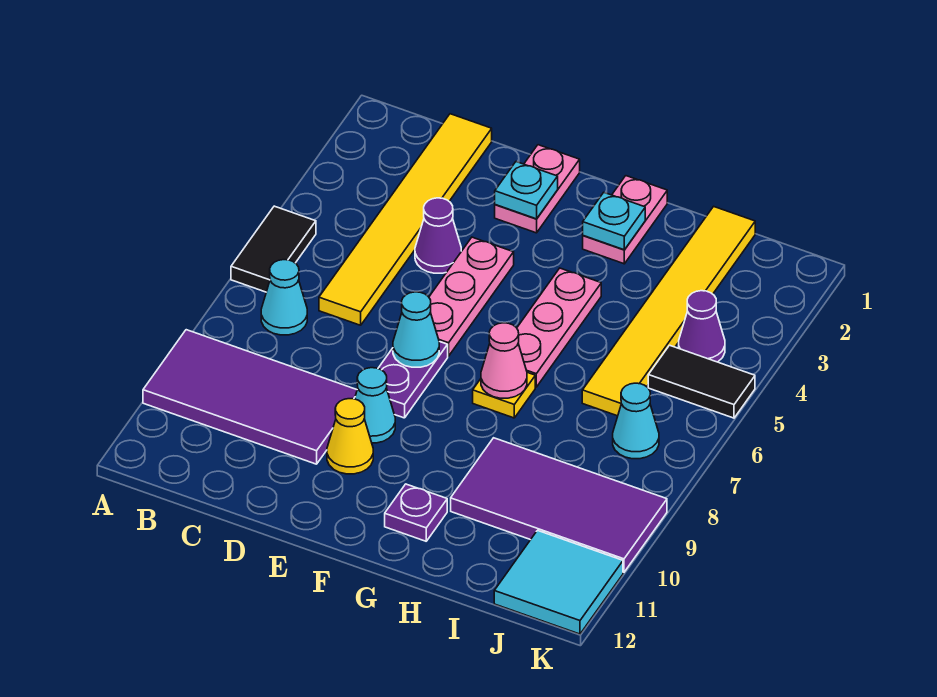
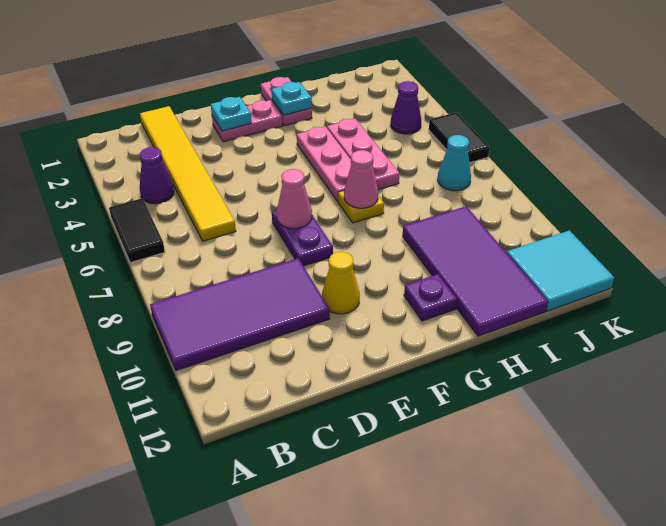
cyan 1x1 cone [261,260,307,335] -> none
purple 1x1 cone [415,198,461,273] -> purple 1x1 cone moved to [140,147,174,204]
pink 1x2 plate [495,145,580,233] -> pink 1x2 plate turned to [212,100,282,142]
pink 1x3 plate [429,237,514,356] -> pink 1x3 plate moved to [327,119,400,190]
cyan 1x1 cone [393,292,439,367] -> pink 1x1 cone [277,169,312,229]
cyan 1x1 cone [355,368,395,443] -> none
purple 2x4 tile [451,438,667,572] -> purple 2x4 tile turned to [403,206,548,336]
yellow 1x6 tile [582,206,755,416] -> none
black 1x2 tile [648,345,755,418] -> black 1x2 tile turned to [429,112,490,163]

